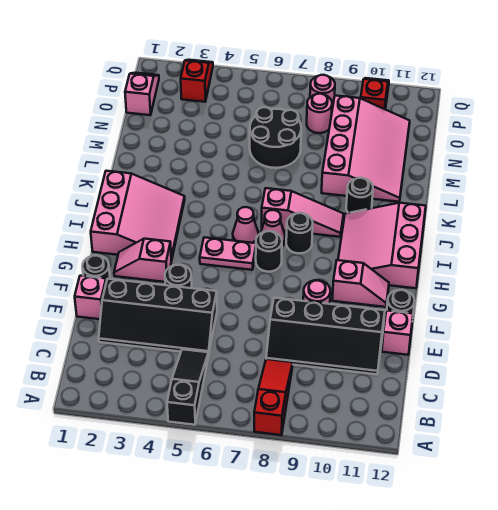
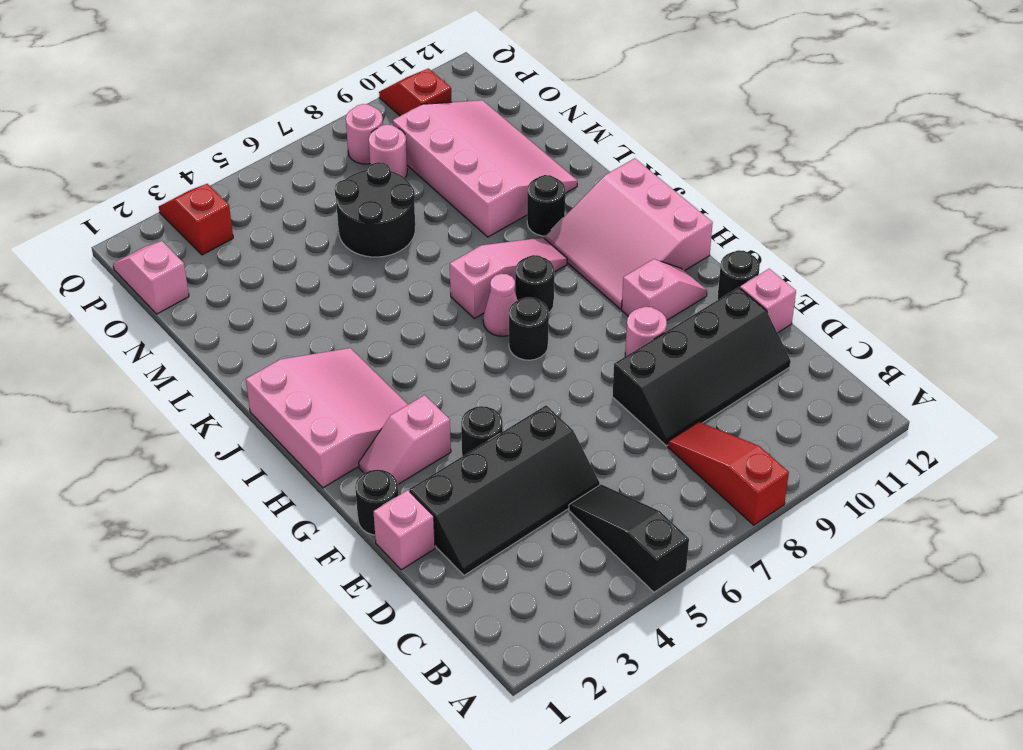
pink 1x2 plate [200,237,256,270] -> none
pink 1x1 cone [233,207,258,243] -> none

